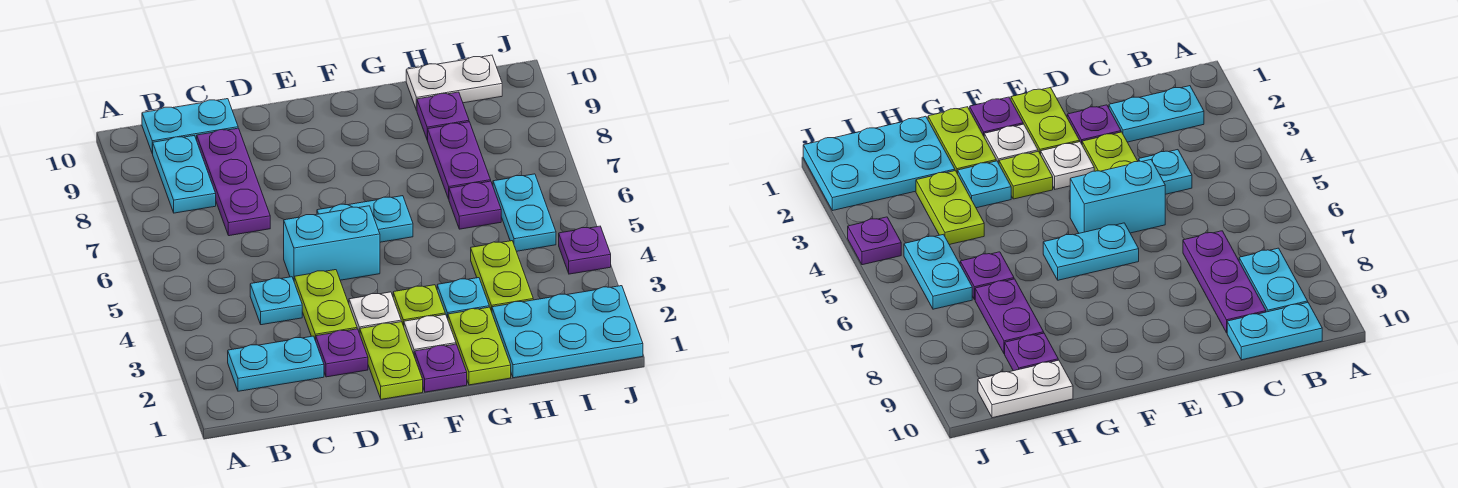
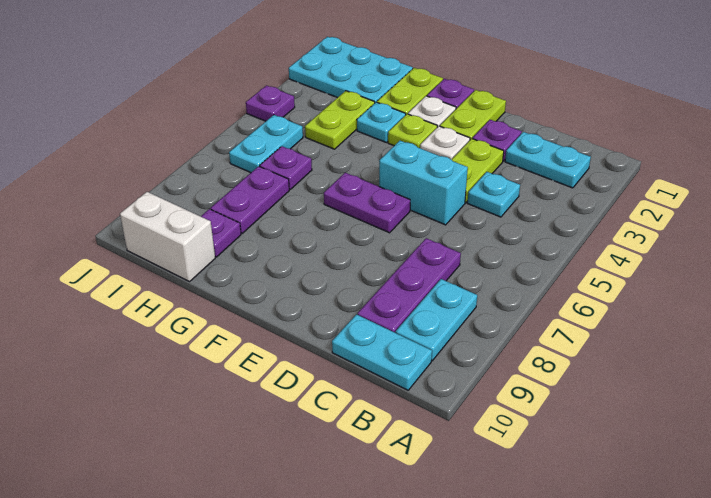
cyan 1x2 plate [317,196,413,242] -> purple 1x2 plate [324,173,410,233]
white 1x2 plate [406,55,502,110] -> white 1x2 brick [120,192,215,282]

